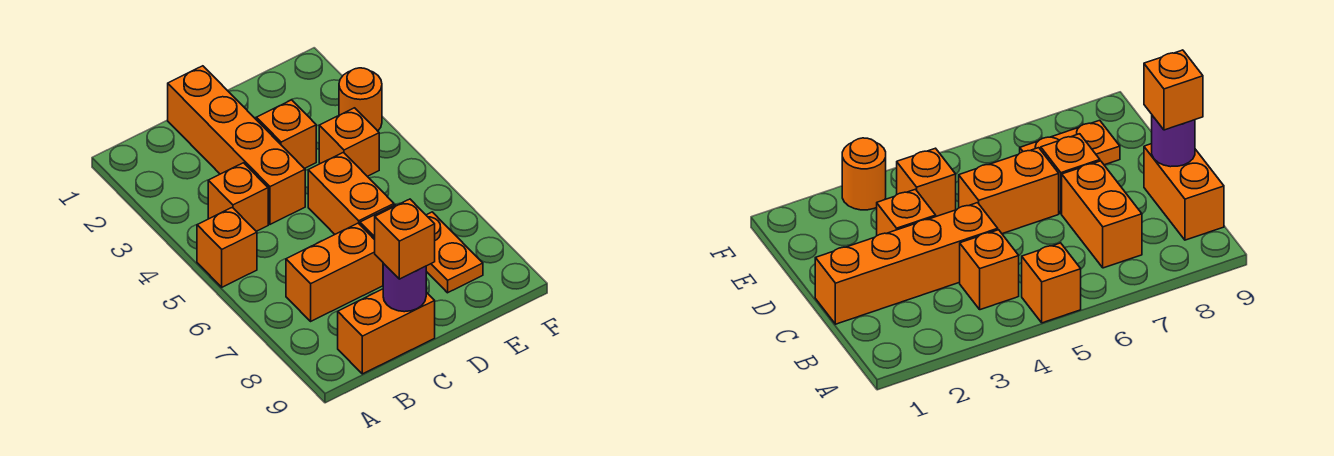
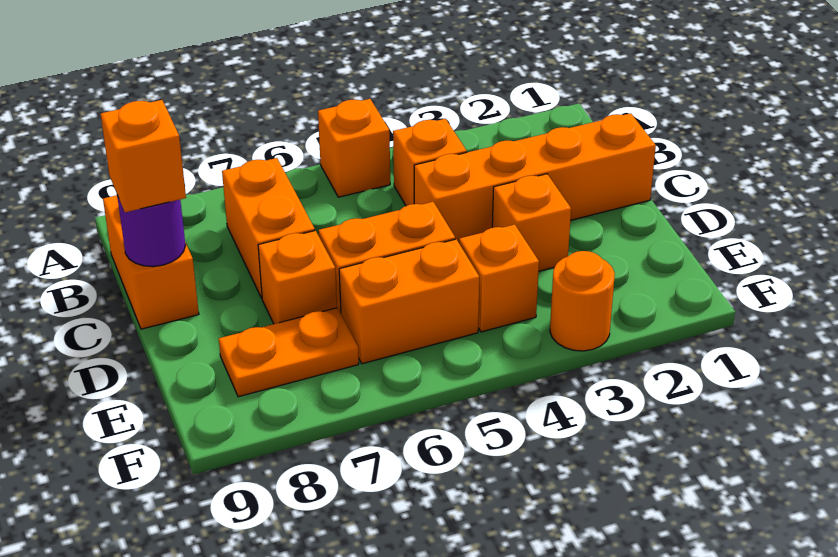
none -> orange 1x2 brick [339,239,479,364]

